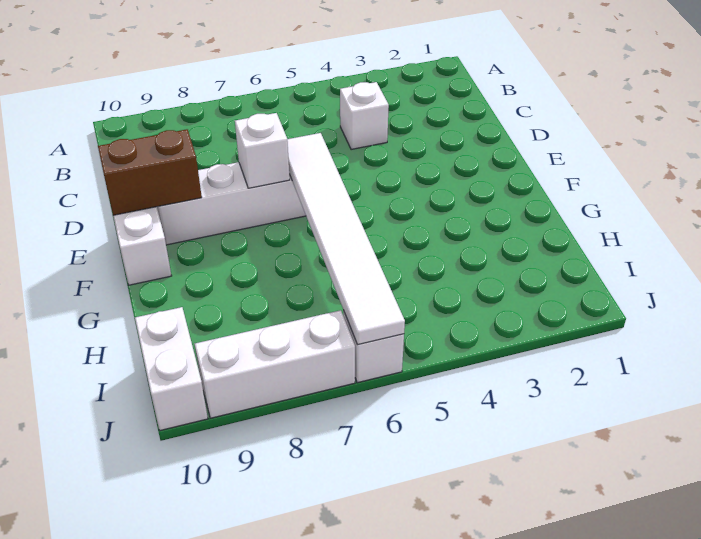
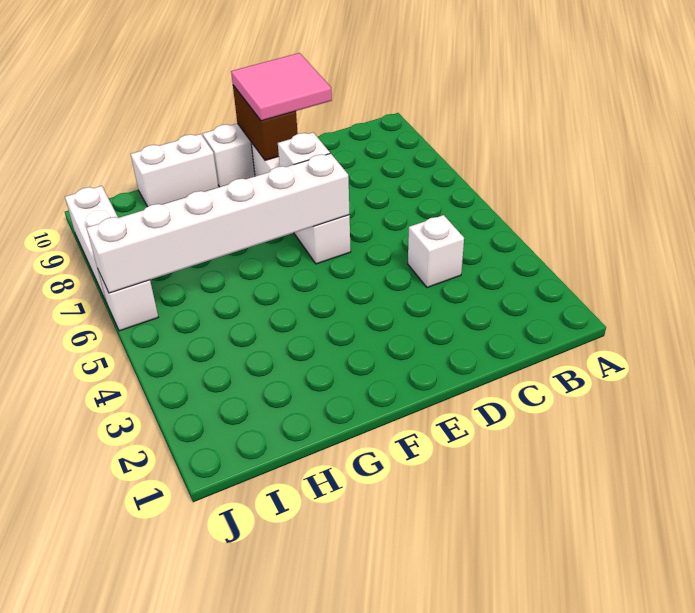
none -> pink 2x2 tile [231,53,332,121]
white 1x6 tile [287,133,405,345] -> white 1x6 brick [87,153,350,293]
white 1x2 brick [135,307,208,431] -> white 1x2 brick moved to [131,134,218,207]

